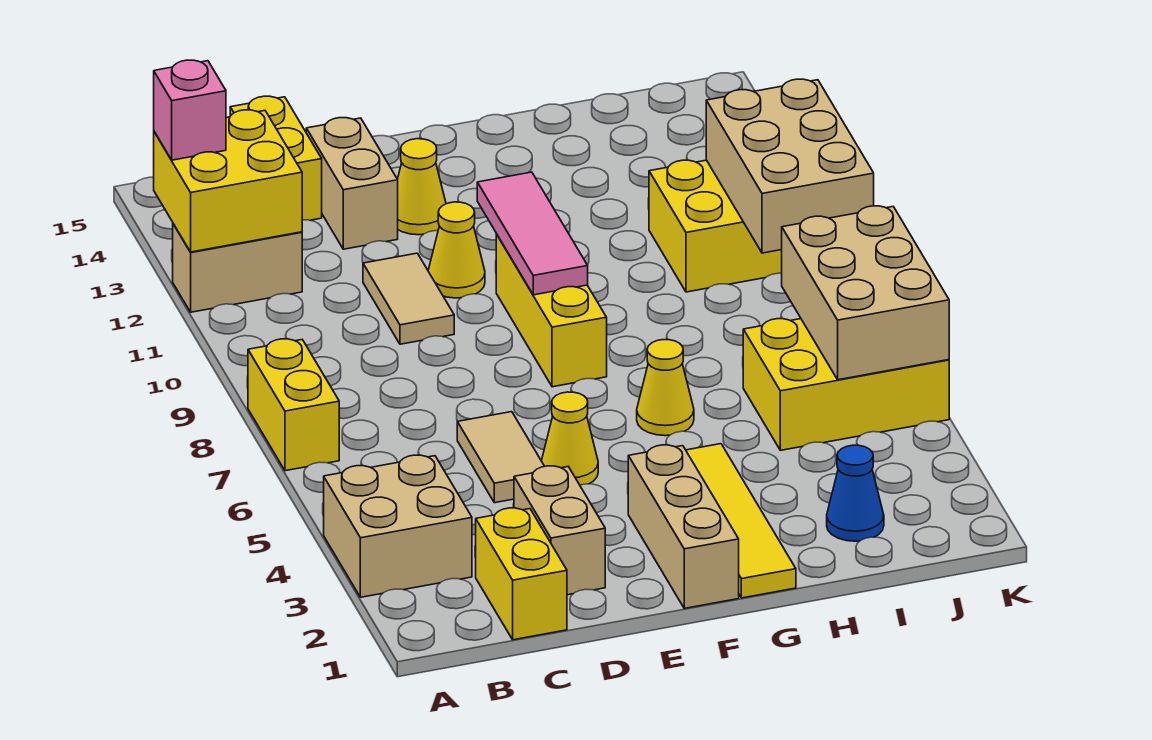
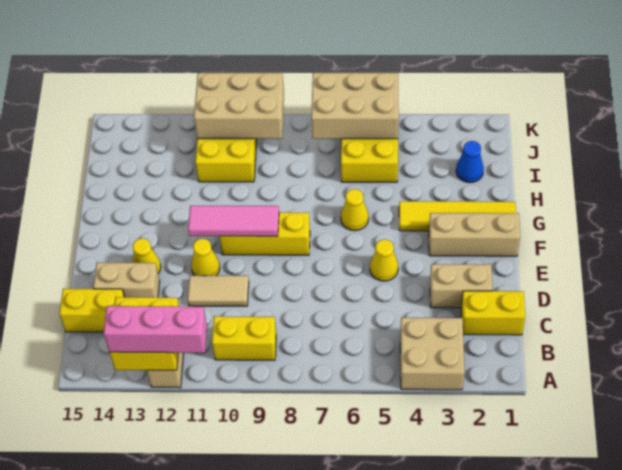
yellow 1x2 brick [248,339,339,471] -> yellow 1x2 brick moved to [212,316,276,360]
pink 1x1 brick [154,60,226,160] -> pink 1x3 brick [104,306,207,353]
tan 1x2 tile [457,412,544,503] -> none

